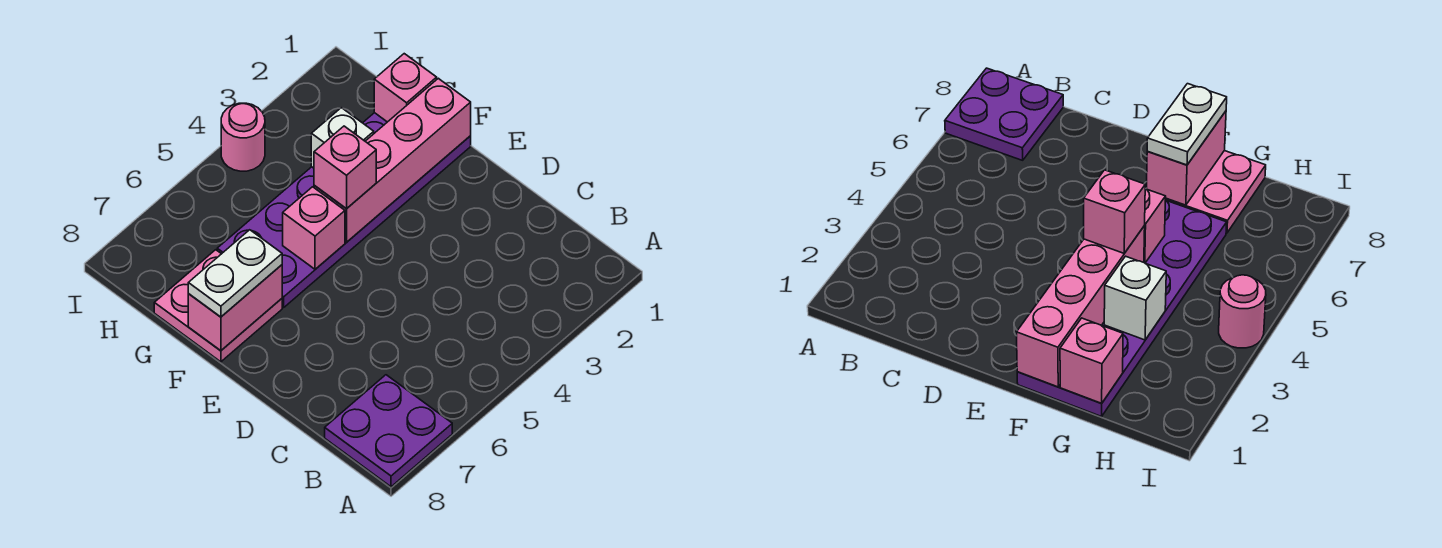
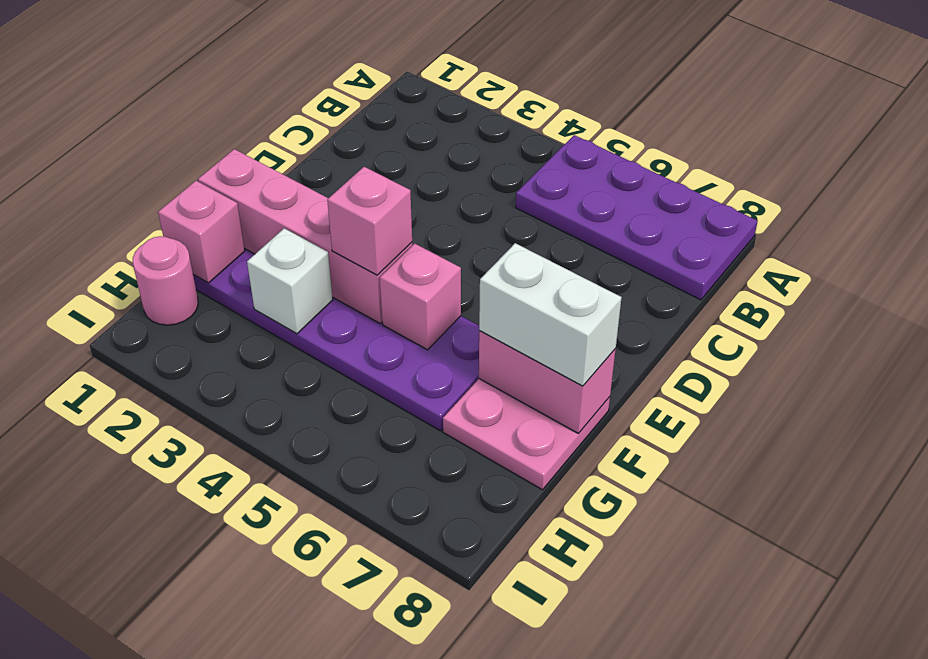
purple 2x2 plate [325,375,452,487] -> purple 2x4 plate [516,135,758,300]
white 1x2 plate [188,230,282,317] -> white 1x2 brick [479,243,622,386]
pink 1x1 round brick [221,103,265,171] -> pink 1x1 round brick moved to [133,236,198,325]

